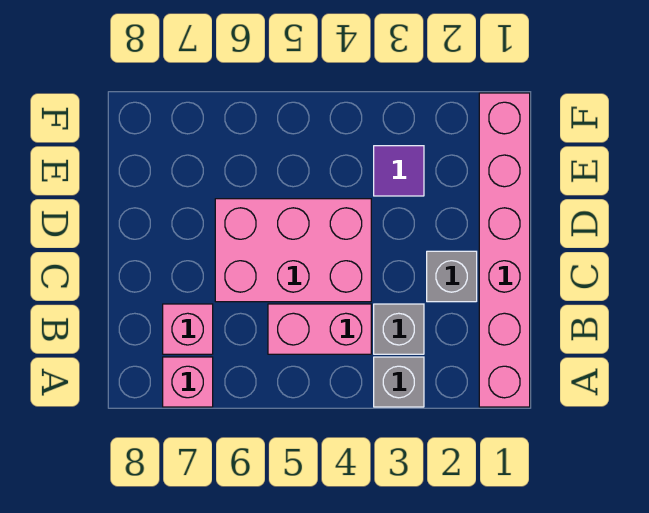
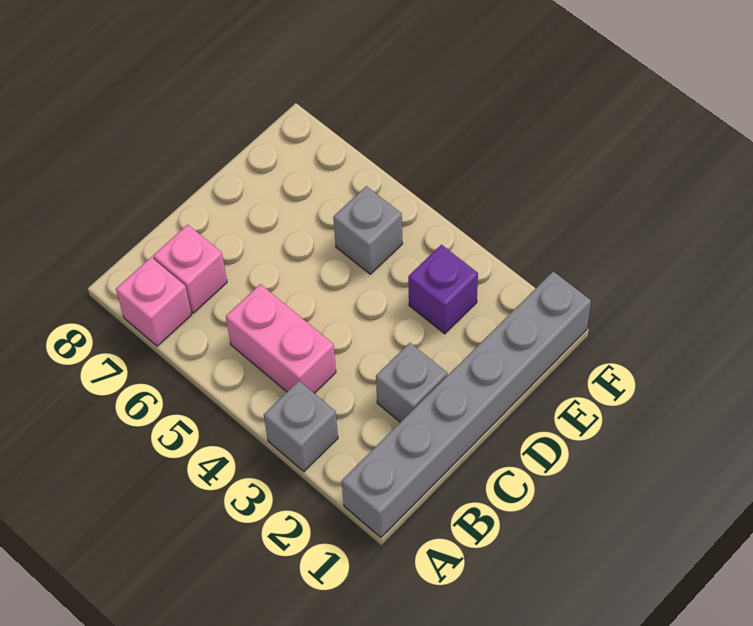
pink 1x6 brick [479,93,530,407] -> grey 1x6 brick [342,271,591,538]
grey 1x1 brick [374,304,424,354] -> grey 1x1 brick moved to [333,186,403,274]
pink 2x3 brick [215,199,371,302] -> none
purple 1x1 tile [374,146,424,196] -> purple 1x1 brick [408,245,478,334]

